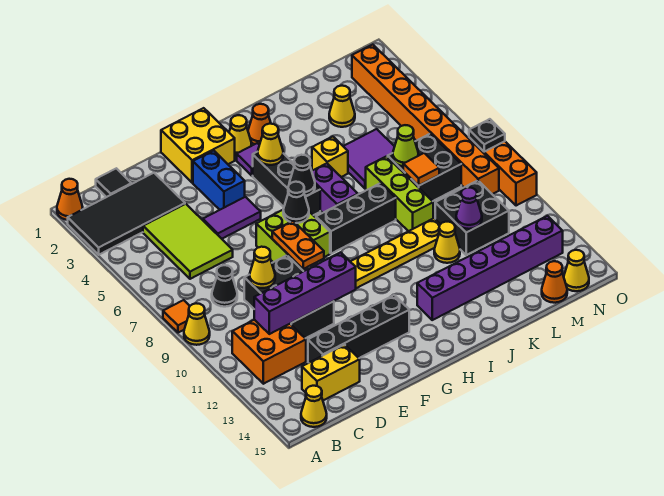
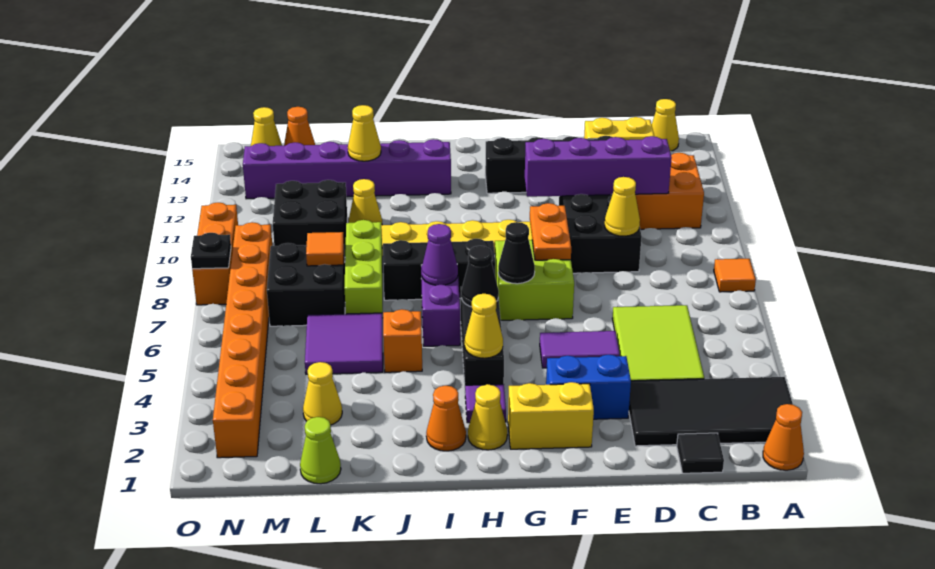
yellow 1x1 cone [184,303,210,345] -> yellow 1x1 cone moved to [348,105,381,161]
black 1x1 cone [212,265,237,307] -> none
yellow 2x2 brick [161,108,235,183] -> yellow 1x2 brick [508,382,594,449]
blue 1x2 brick [193,150,245,210] -> blue 1x2 brick turned to [546,355,631,419]
yellow 1x1 brick [312,137,348,177] -> orange 1x1 brick [383,309,422,372]
lime 1x1 cone [393,125,418,166] -> lime 1x1 cone moved to [300,417,341,484]
purple 1x1 cone [456,187,482,229] -> purple 1x1 cone moved to [421,224,458,285]

